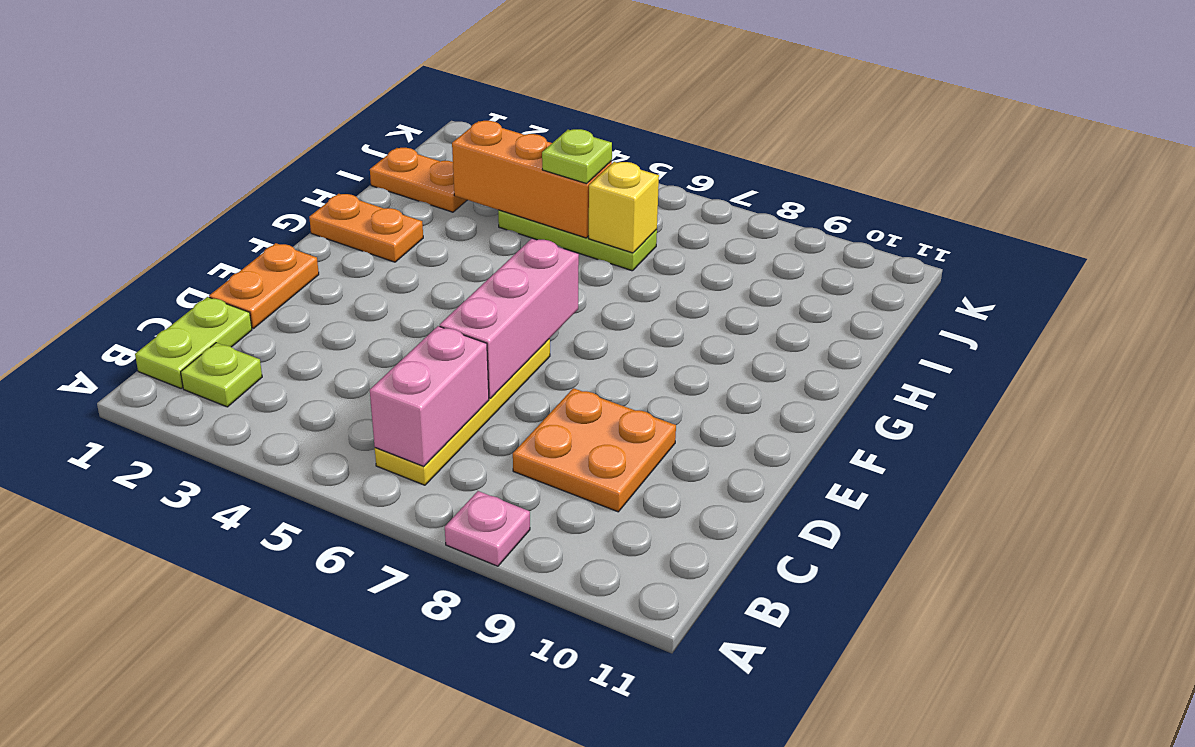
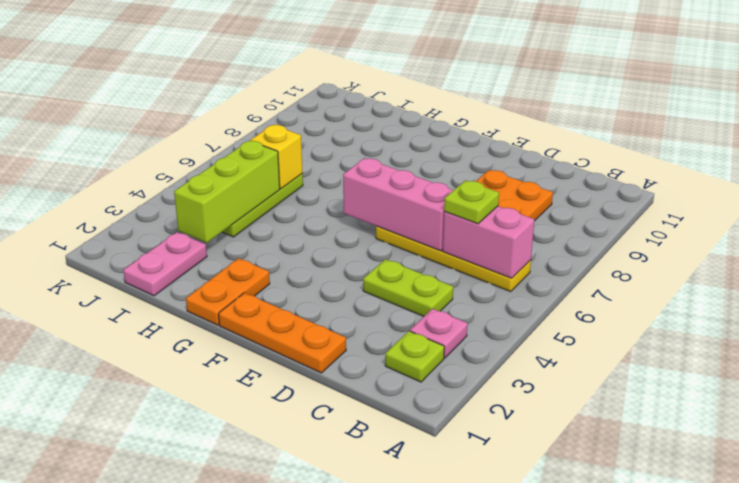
pink 1x1 plate [445,491,530,566] -> pink 1x1 plate moved to [410,309,468,358]
lime 1x2 plate [135,297,252,389] -> lime 1x2 plate moved to [363,259,453,316]
orange 1x2 plate [209,243,319,328] -> orange 1x3 plate [219,293,346,373]
orange 1x2 plate [370,148,467,212] -> pink 1x2 plate [123,232,207,296]
orange 1x3 brick [452,121,612,238] -> lime 1x3 brick [174,141,280,243]
lime 1x1 plate [542,129,612,184] -> lime 1x1 plate moved to [444,180,499,224]

